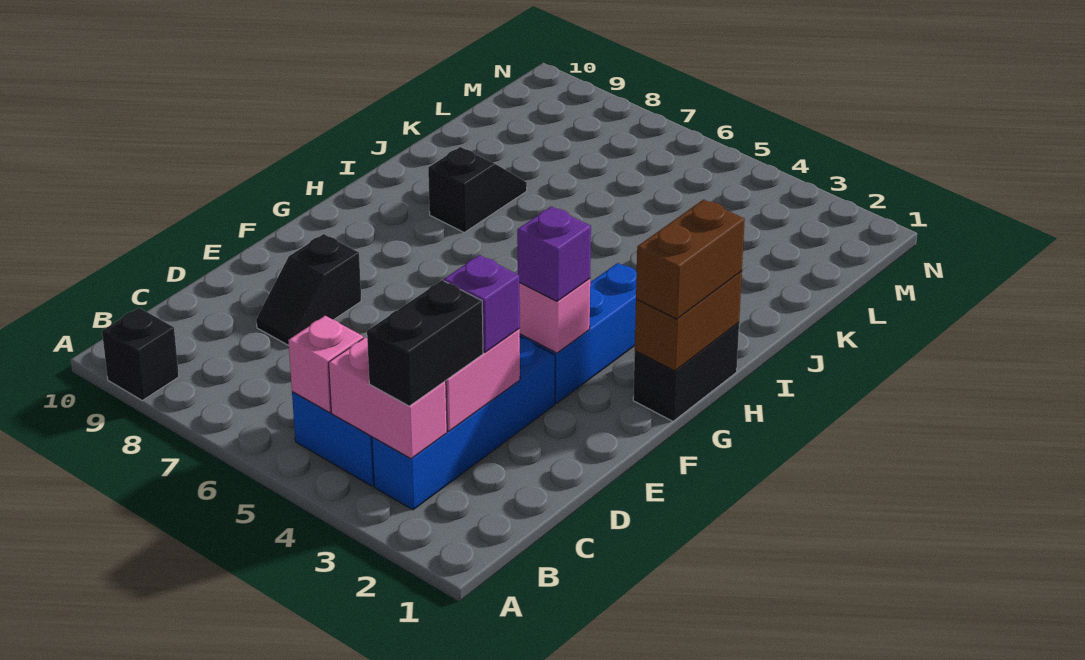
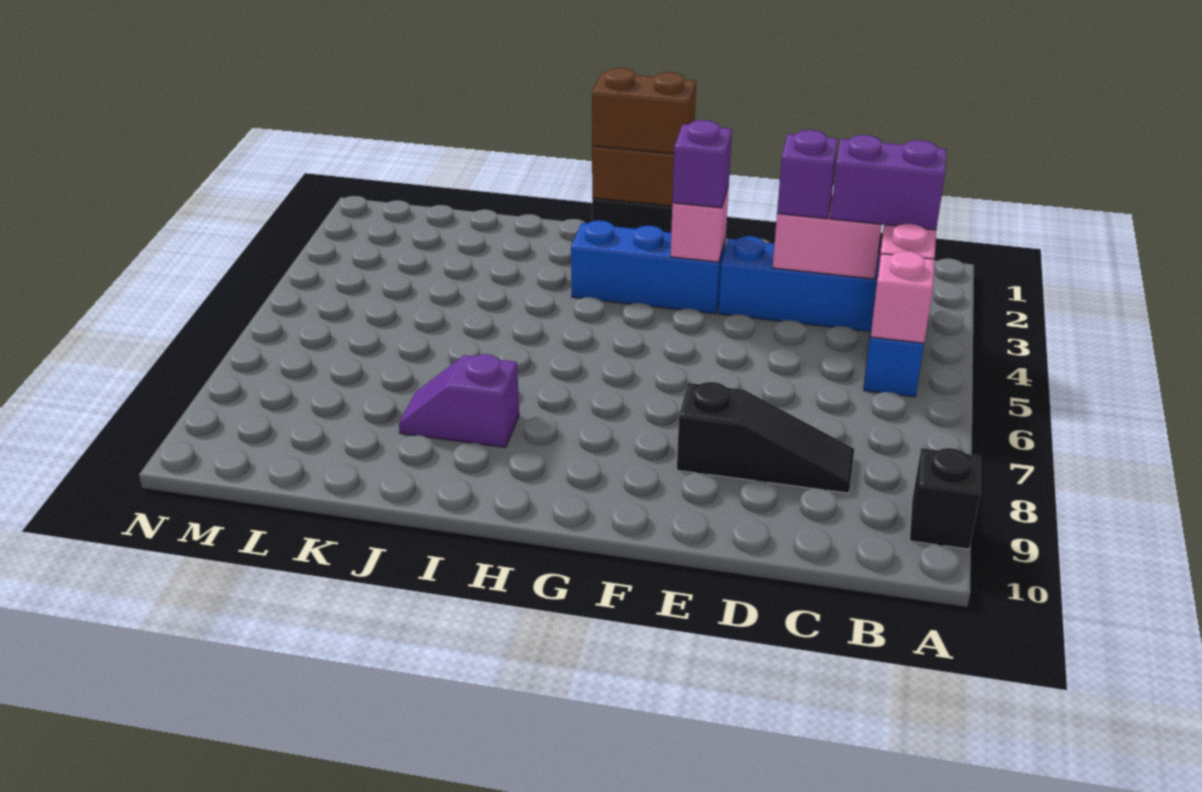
black 1x2 brick [367,280,483,406] -> purple 1x2 brick [830,135,946,230]
black 1x2 slope [256,234,361,346] -> black 1x3 slope [677,382,854,493]
black 1x2 slope [428,147,527,232] -> purple 1x2 slope [399,354,519,447]

